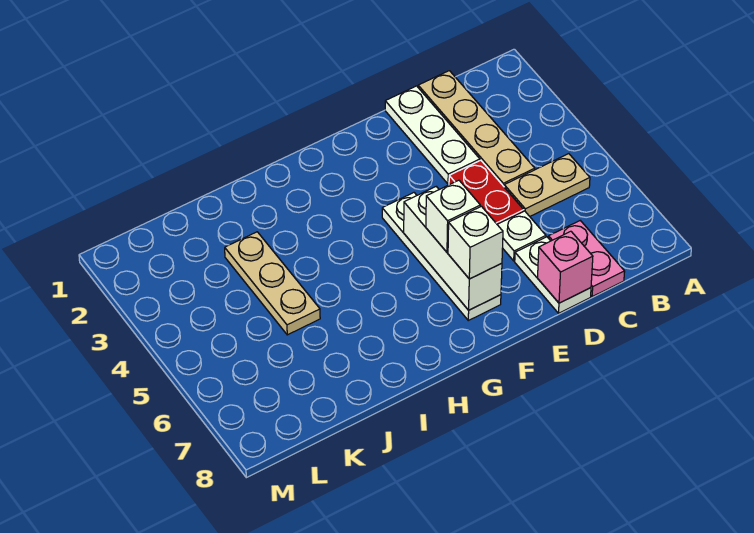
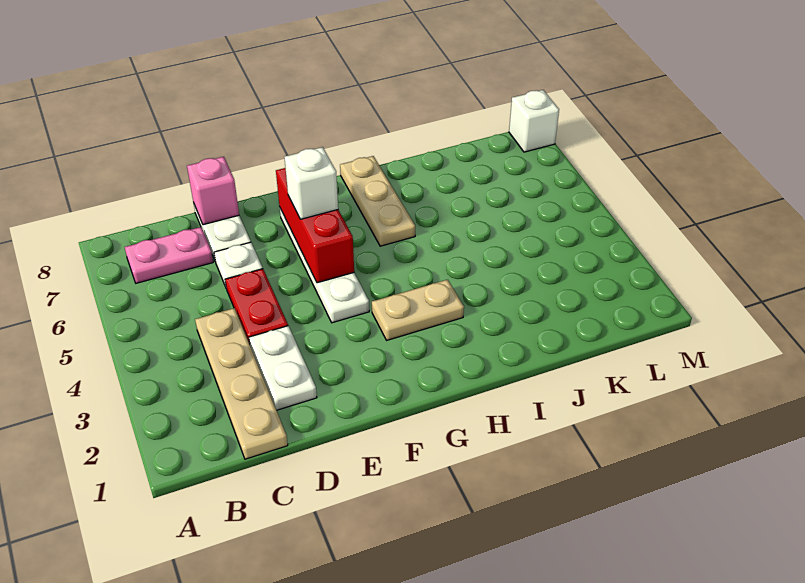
tan 1x2 plate [504,154,590,216] -> tan 1x2 plate moved to [372,280,464,340]
pink 1x2 plate [549,221,625,297] -> pink 1x2 plate turned to [125,227,213,283]
white 1x3 plate [385,86,480,184] -> white 1x2 plate [249,326,317,410]
white 1x3 brick [404,187,502,310] -> red 1x3 brick [276,168,354,283]
white 1x1 brick [448,206,503,279] -> white 1x1 brick moved to [509,90,559,152]
tan 1x3 plate [225,232,320,335] -> tan 1x3 plate moved to [340,156,415,246]

